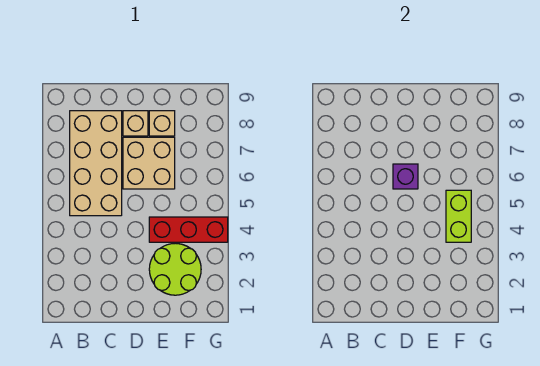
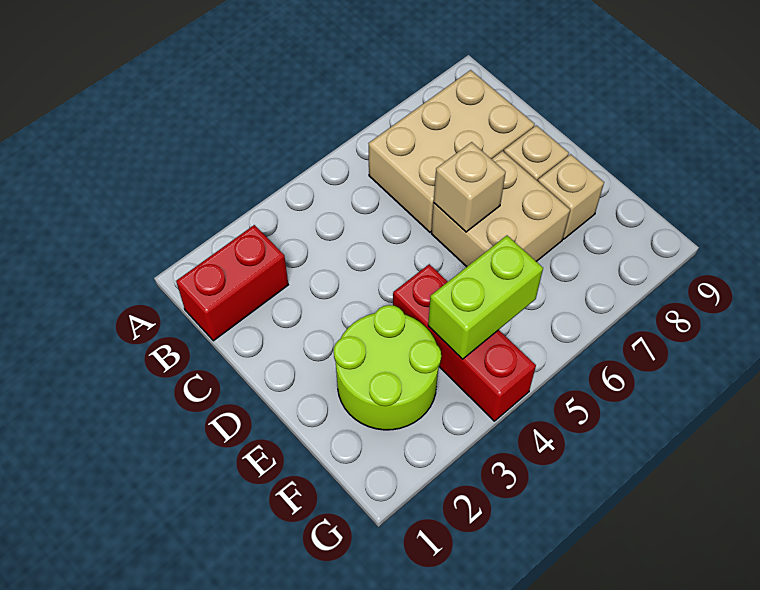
none -> red 1x2 brick [176,225,288,341]
tan 2x4 brick [70,111,122,216] -> tan 2x3 brick [368,70,535,232]
purple 1x1 brick [393,164,418,189] -> tan 1x1 brick [434,142,506,232]

